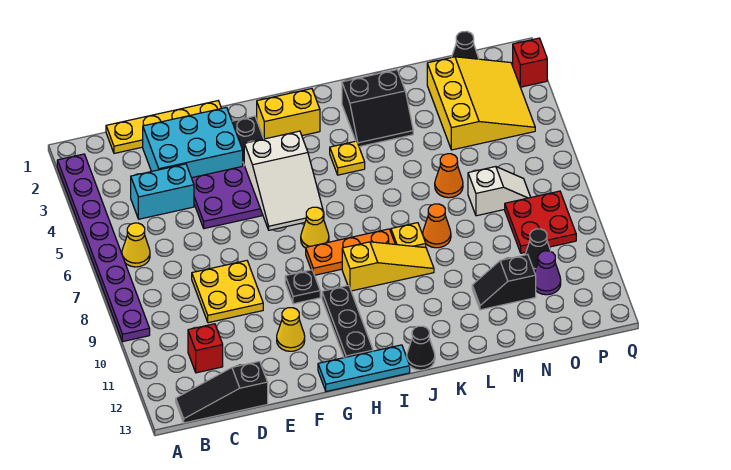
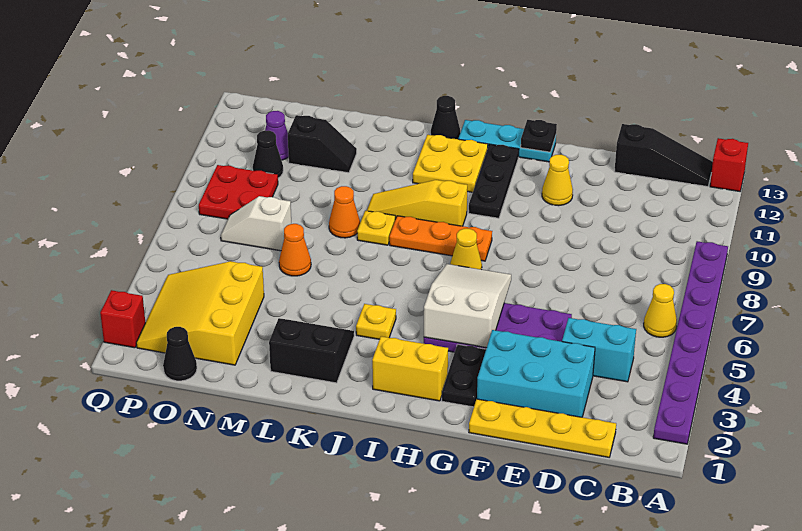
red 1x1 brick [188,324,223,373] -> red 1x1 brick moved to [710,138,748,191]
yellow 2x2 plate [192,261,263,323] -> yellow 2x2 plate moved to [413,135,488,192]
black 1x1 plate [285,270,320,304] -> black 1x1 plate moved to [521,120,557,152]

